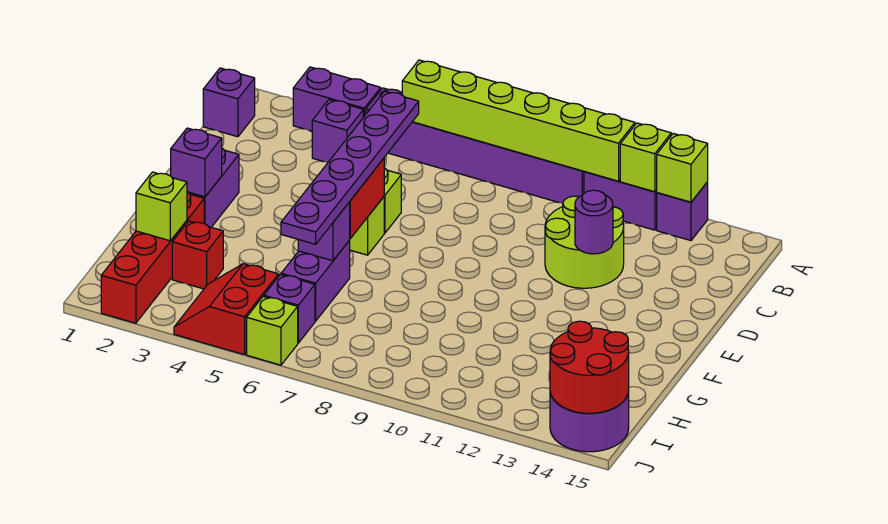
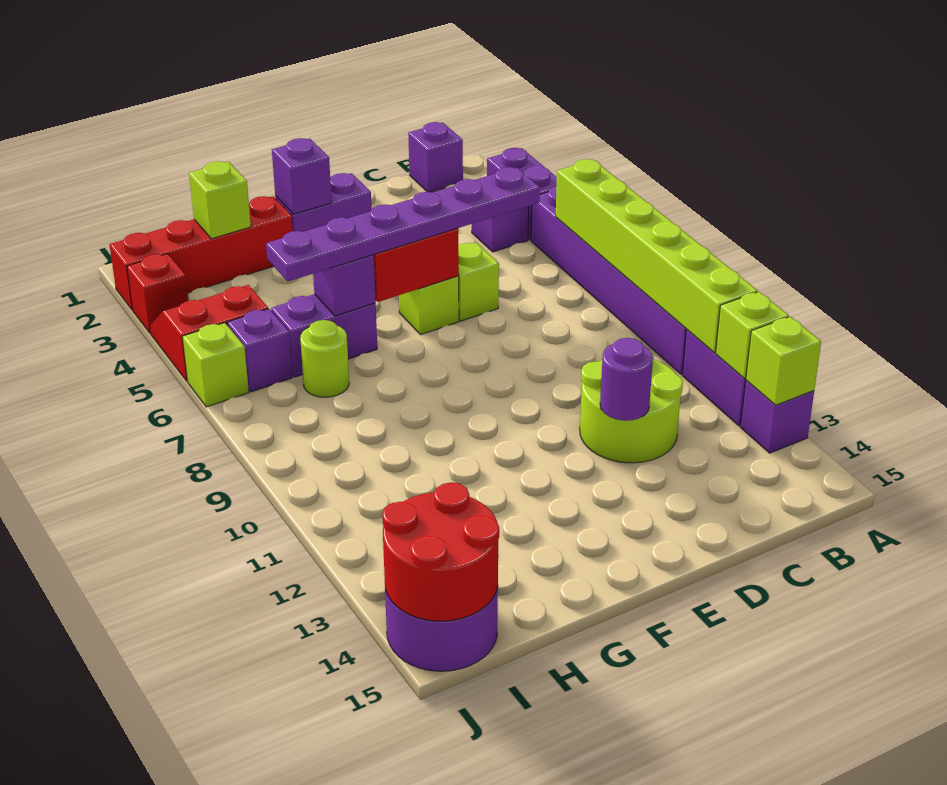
red 1x1 brick [172,221,223,289] -> red 1x1 brick moved to [127,254,188,333]
none -> lime 1x1 round brick [300,320,349,397]

